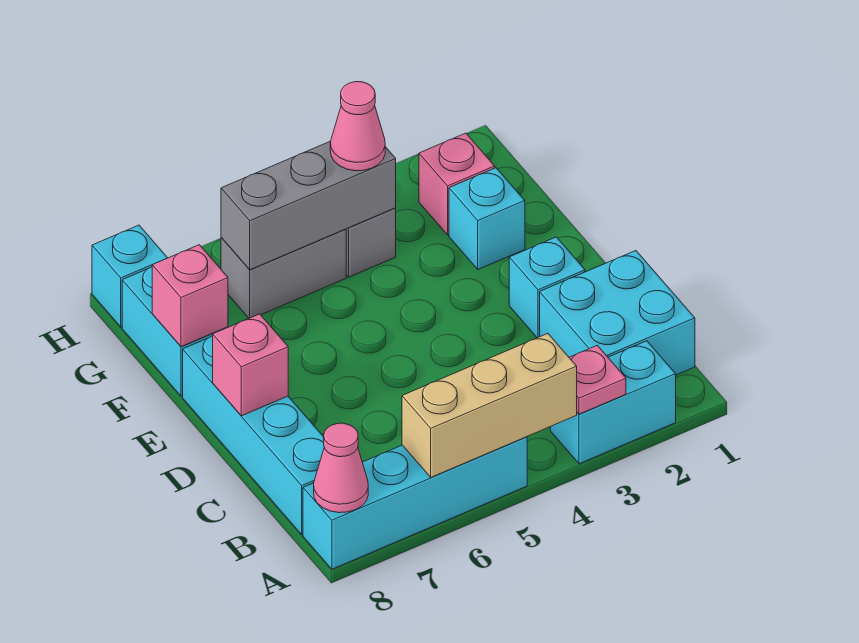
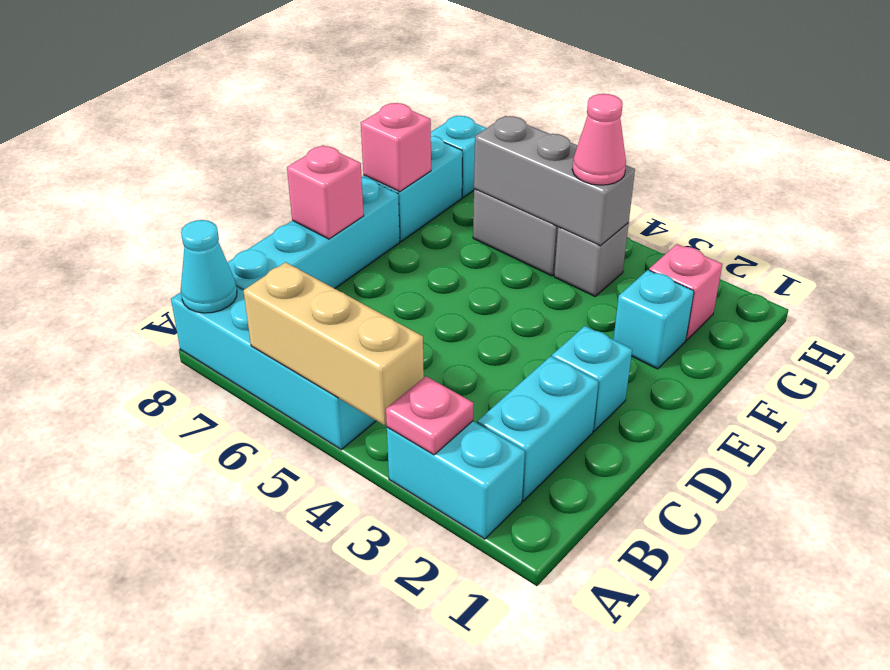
pink 1x1 cone [314,423,368,513] -> cyan 1x1 cone [181,220,237,313]
cyan 2x2 brick [540,251,695,375] -> cyan 1x2 brick [477,356,599,501]

